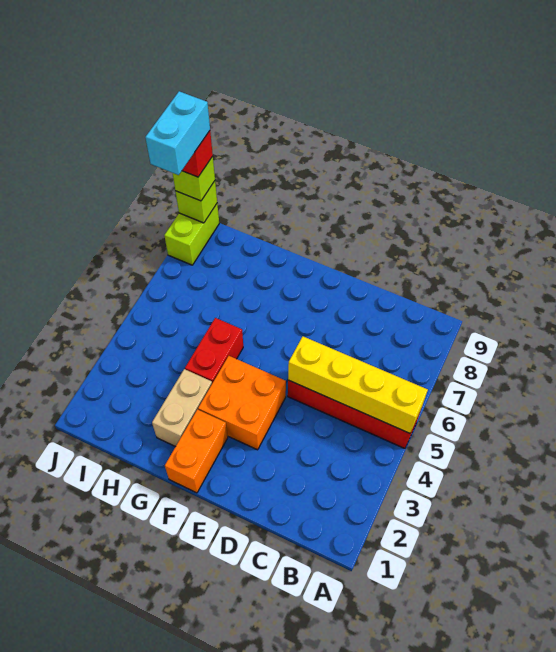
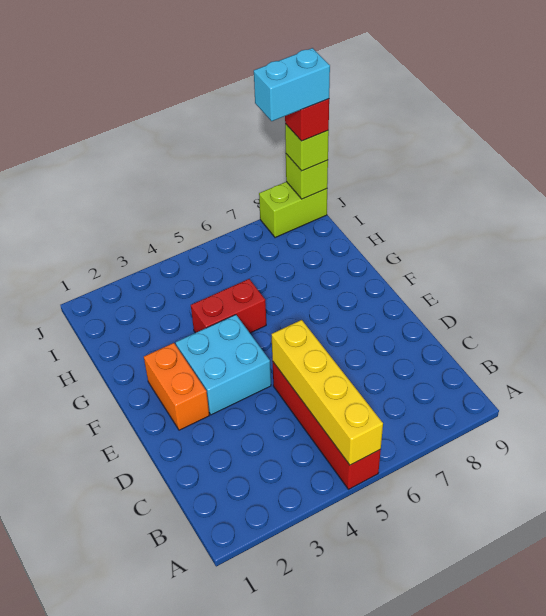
orange 2x2 brick [198,356,286,450] -> cyan 2x2 brick [176,315,271,415]
orange 1x2 brick [165,410,228,493] -> orange 1x2 brick turned to [144,343,209,430]
tan 1x2 brick [152,369,212,447] -> none

